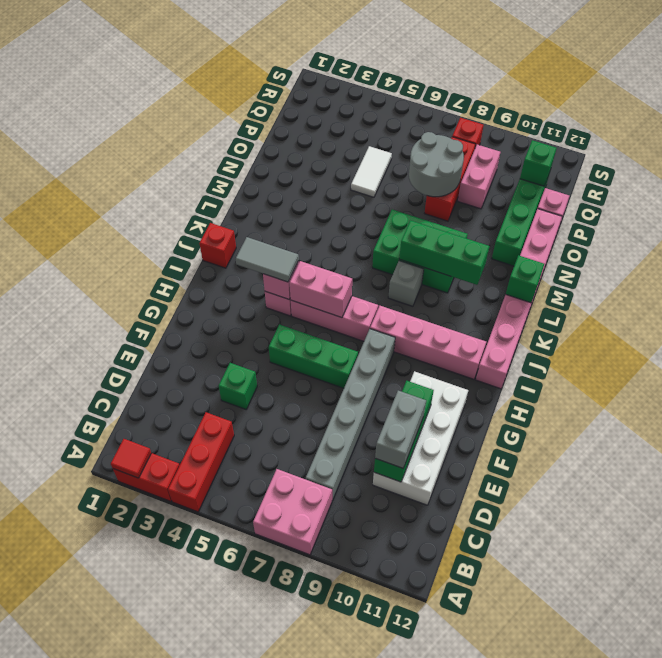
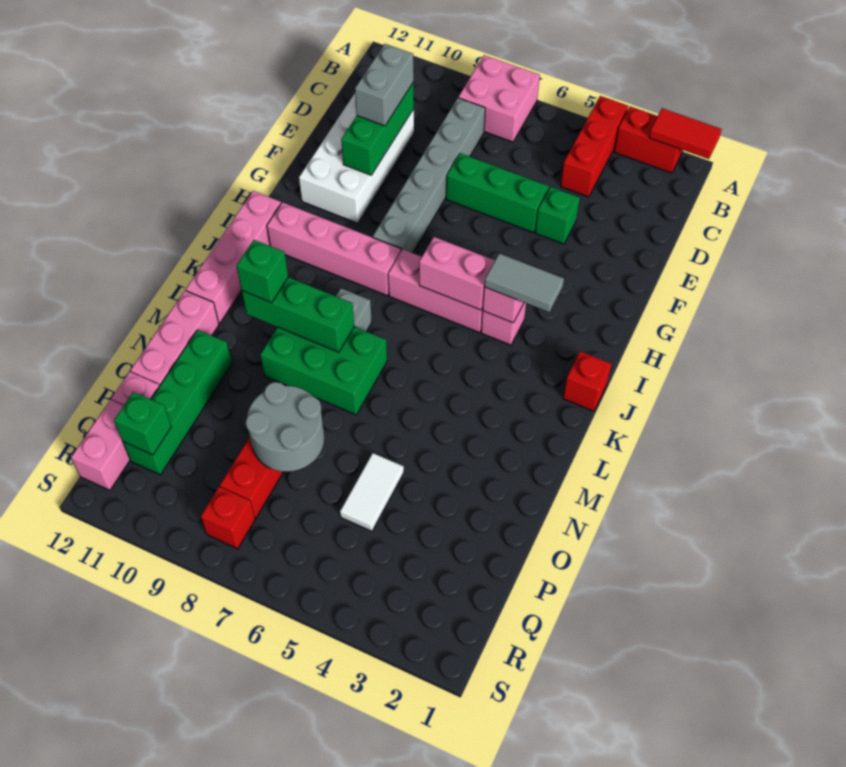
red 1x1 tile [111,439,151,478] -> red 1x2 tile [649,108,722,159]
green 1x3 brick [269,324,358,388] -> green 1x3 brick moved to [446,153,549,233]
green 1x1 brick [506,255,544,303] -> green 1x1 brick moved to [237,240,288,303]
pink 1x2 brick [458,145,500,209] -> pink 1x2 brick moved to [71,400,130,490]

